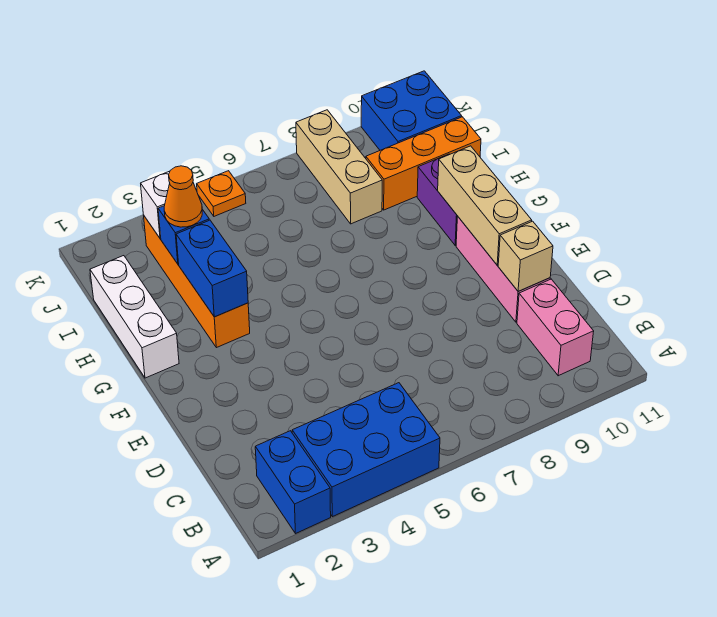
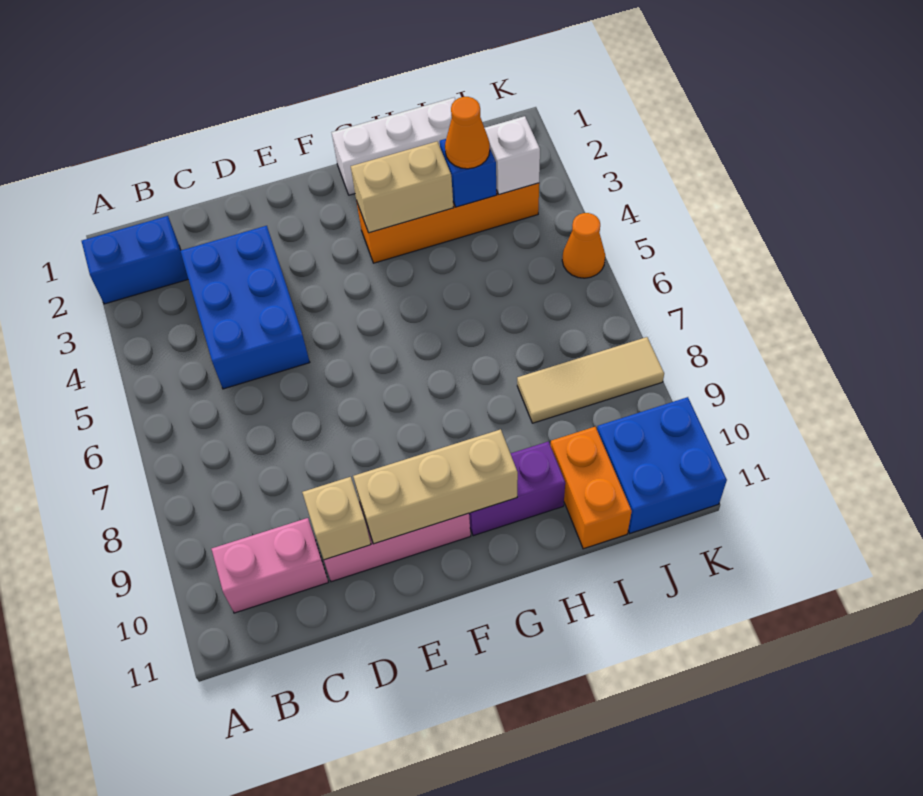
blue 2x3 brick [292,383,440,517] -> blue 2x3 brick moved to [181,226,310,389]
blue 1x2 brick [176,220,248,317] -> tan 1x2 brick [351,141,453,233]
tan 1x3 brick [296,110,382,224] -> tan 1x3 tile [517,337,664,423]
orange 1x3 brick [366,117,481,210] -> orange 1x2 brick [551,427,632,549]
orange 1x1 plate [197,171,246,216] -> orange 1x1 cone [562,213,605,278]

